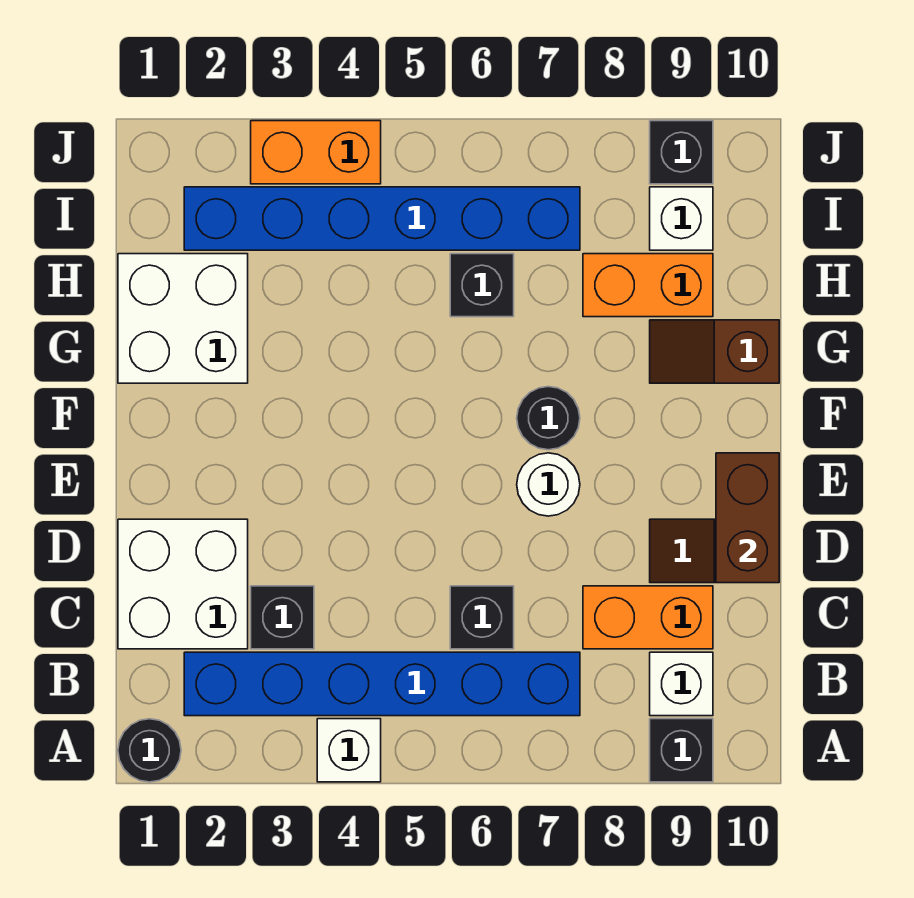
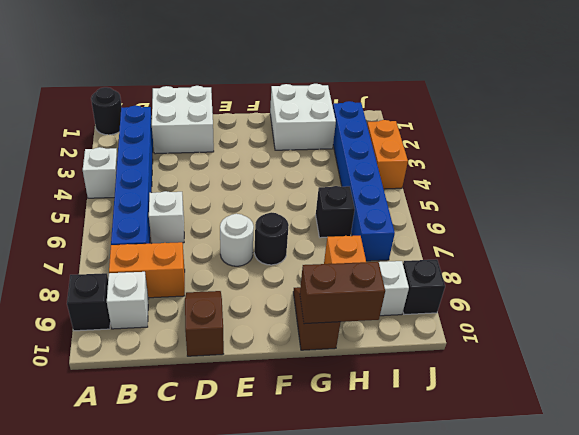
black 1x1 brick [251,586,314,649] -> none
black 1x1 brick [450,586,514,649] -> white 1x1 brick [149,191,184,243]
orange 1x2 brick [583,586,713,649] -> orange 1x2 brick turned to [109,242,185,298]
brown 1x2 brick [716,453,779,583] -> brown 1x2 brick moved to [300,262,385,324]

